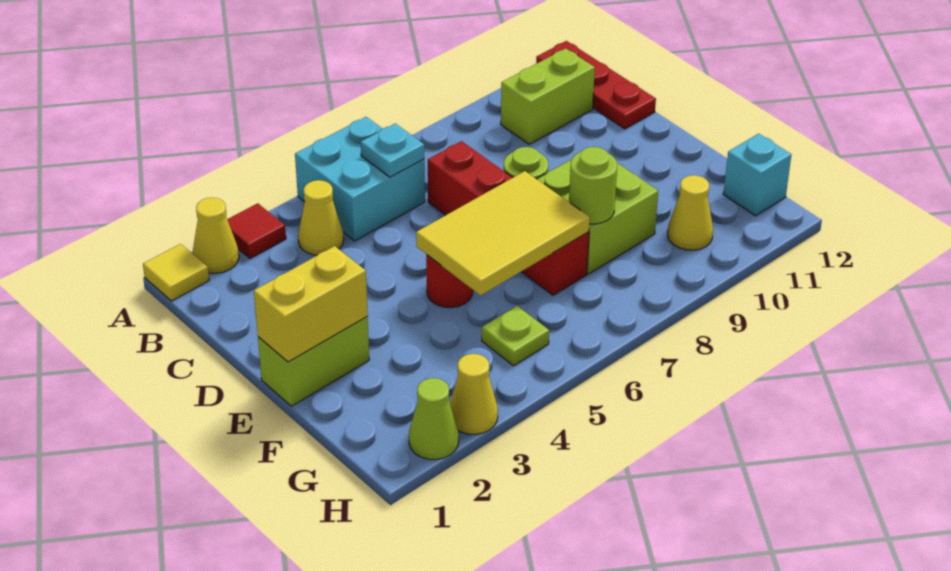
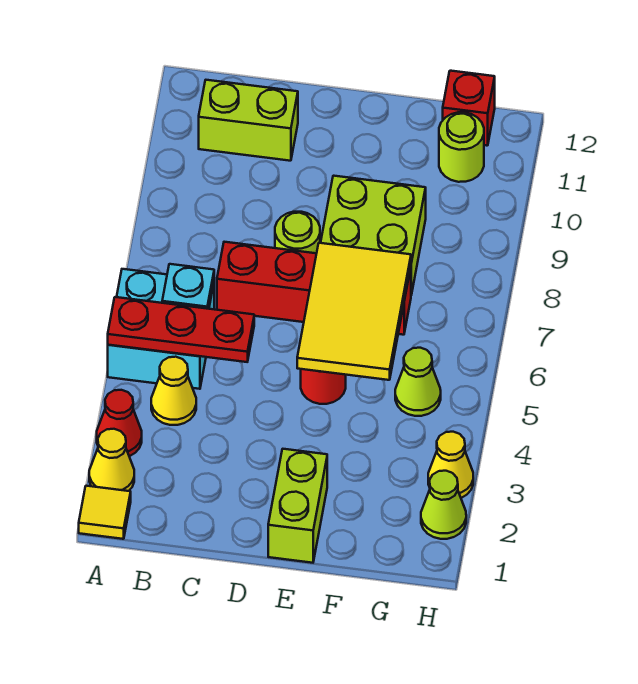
red 1x1 tile [227,203,286,258] -> red 1x1 cone [97,390,142,456]
red 1x3 plate [536,41,656,129] -> red 1x3 plate moved to [108,297,254,362]
lime 1x2 brick [501,48,595,144] -> lime 1x2 brick turned to [199,80,298,161]
yellow 1x2 brick [254,246,368,362] -> none
lime 1x1 round brick [569,147,617,224] -> lime 1x1 round brick moved to [439,112,484,182]
lime 1x1 plate [482,306,549,366] -> lime 1x1 cone [395,348,441,416]
yellow 1x1 cone [668,175,713,250] -> none
cyan 1x1 brick [723,134,791,216] -> red 1x1 brick [443,71,495,146]

